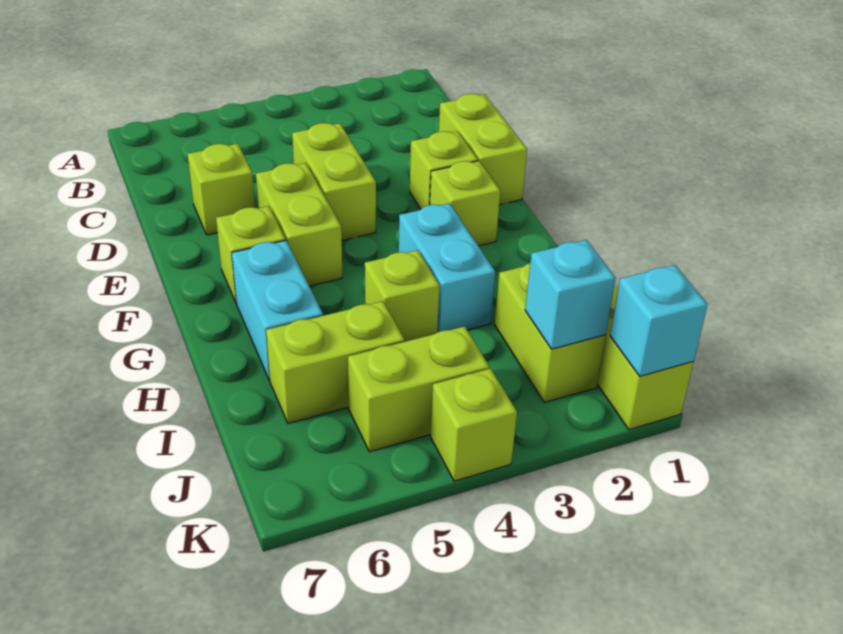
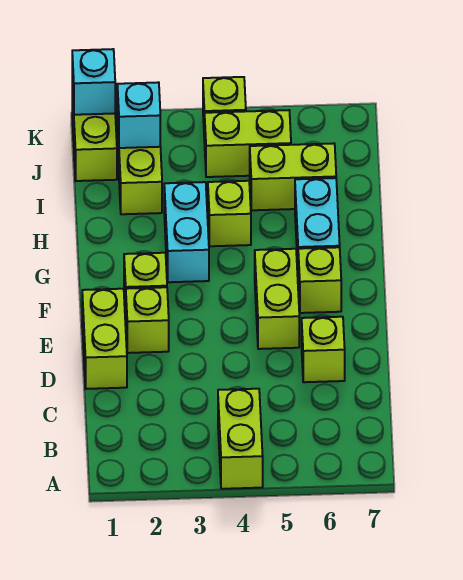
lime 1x2 brick [292,123,376,241] -> lime 1x2 brick moved to [218,389,263,489]

